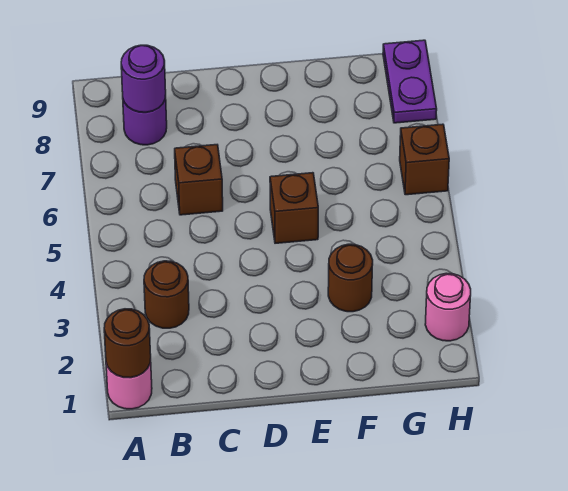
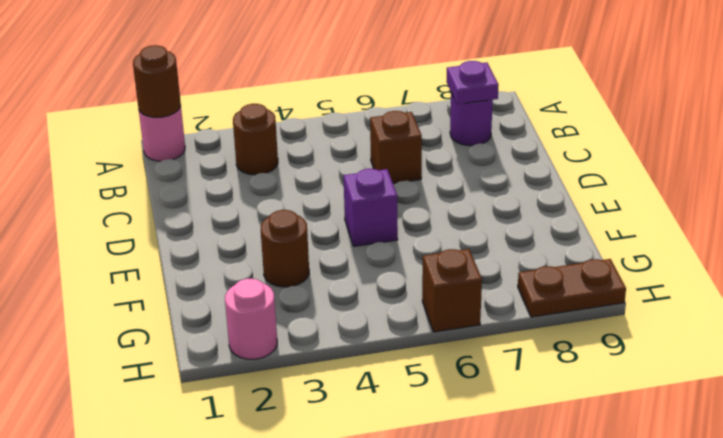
purple 1x1 round brick [121,45,166,112] -> purple 1x1 plate [447,61,499,104]
brown 1x1 brick [270,173,318,243] -> purple 1x1 brick [343,169,398,246]
purple 1x2 plate [383,40,437,123] -> brown 1x2 plate [518,259,626,317]

